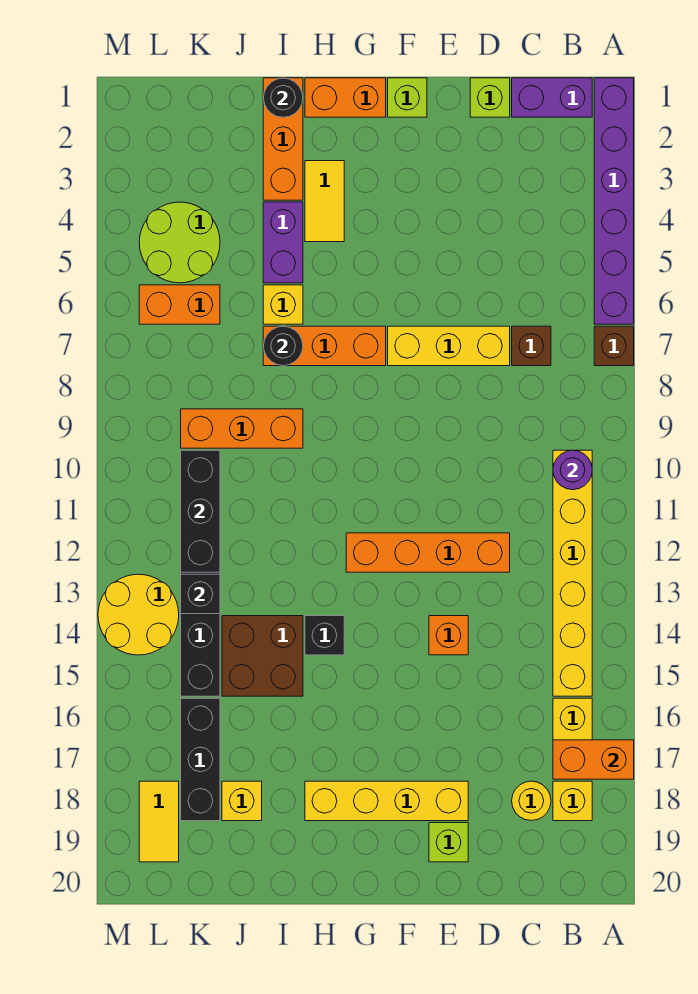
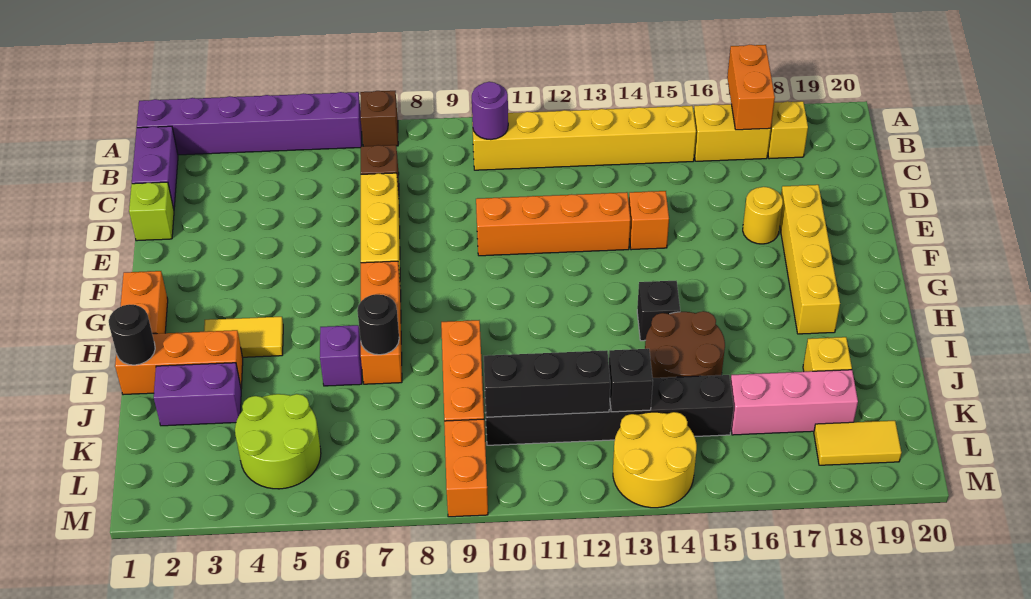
yellow 1x1 round brick [512,781,551,821] -> yellow 1x1 round brick moved to [743,187,783,244]
orange 1x4 brick [346,533,510,572] -> orange 1x4 brick turned to [476,192,630,256]
lime 1x1 brick [429,823,468,862] -> none
lime 1x1 brick [388,78,427,117] -> none
purple 1x2 brick [263,202,303,283] -> purple 1x2 brick moved to [154,363,241,426]
yellow 1x1 brick [263,285,303,324] -> purple 1x1 brick [320,325,362,386]
brown 2x2 brick [222,616,303,696] -> brown 2x2 round brick [645,311,725,378]
orange 1x2 brick [139,285,220,324] -> orange 1x2 brick moved to [444,419,488,517]
black 1x3 brick [181,698,220,821] -> pink 1x3 brick [730,370,858,435]

